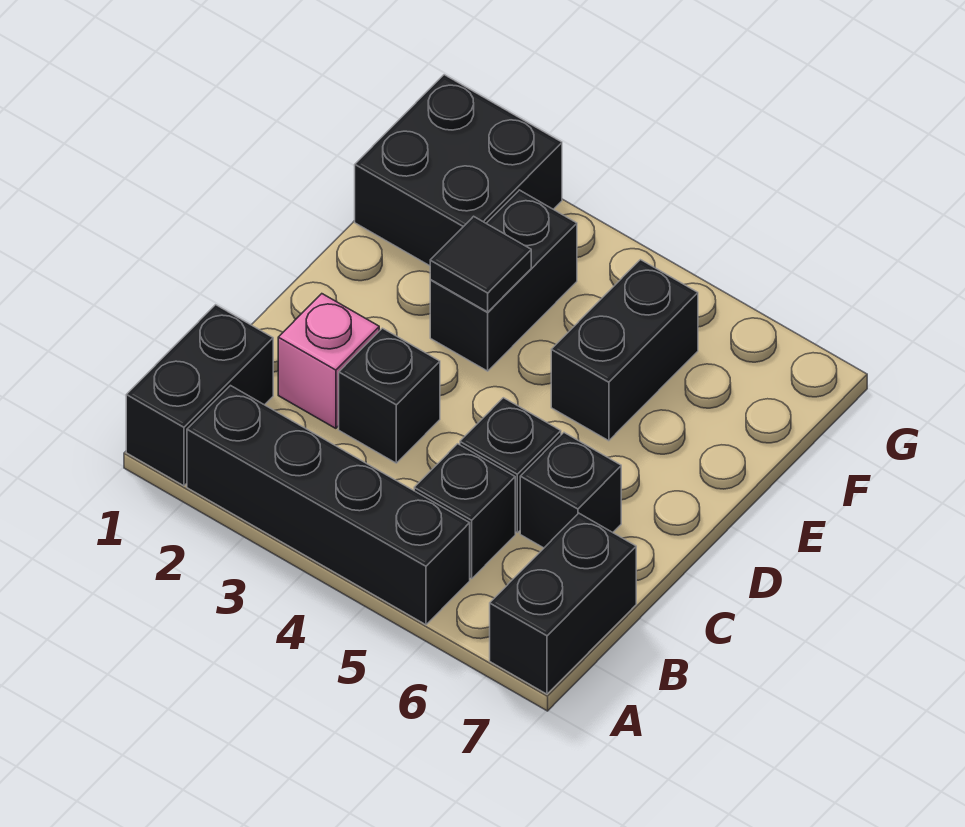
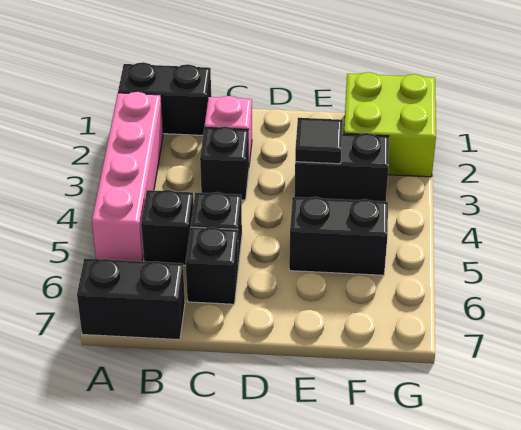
black 1x4 brick [187,386,470,625] -> pink 1x4 brick [92,92,163,261]
black 2x2 brick [355,75,562,266] -> lime 2x2 brick [344,72,436,177]

